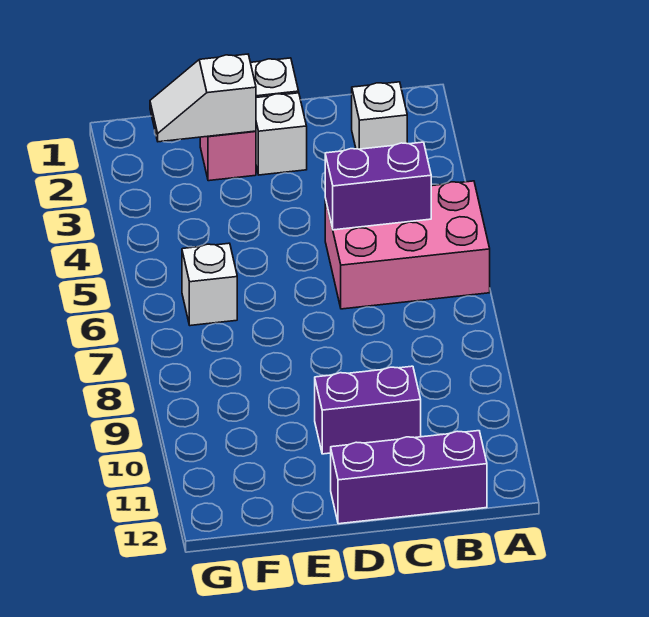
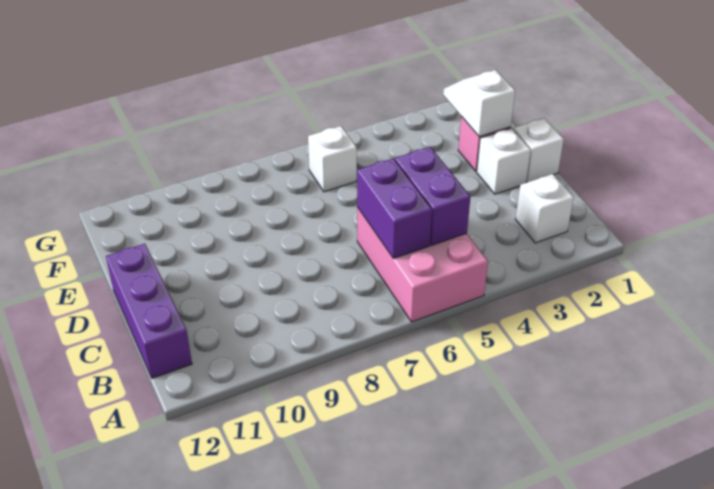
purple 1x2 brick [315,366,421,454] -> purple 1x2 brick moved to [357,159,432,258]

